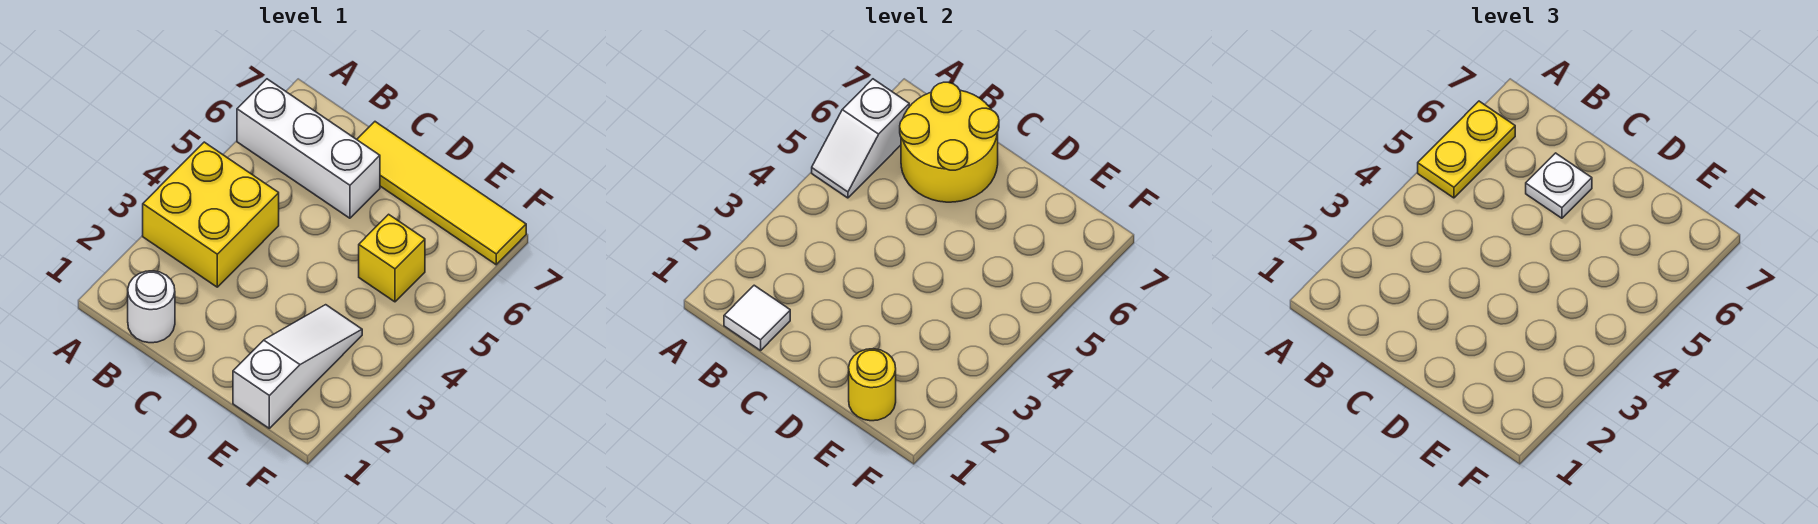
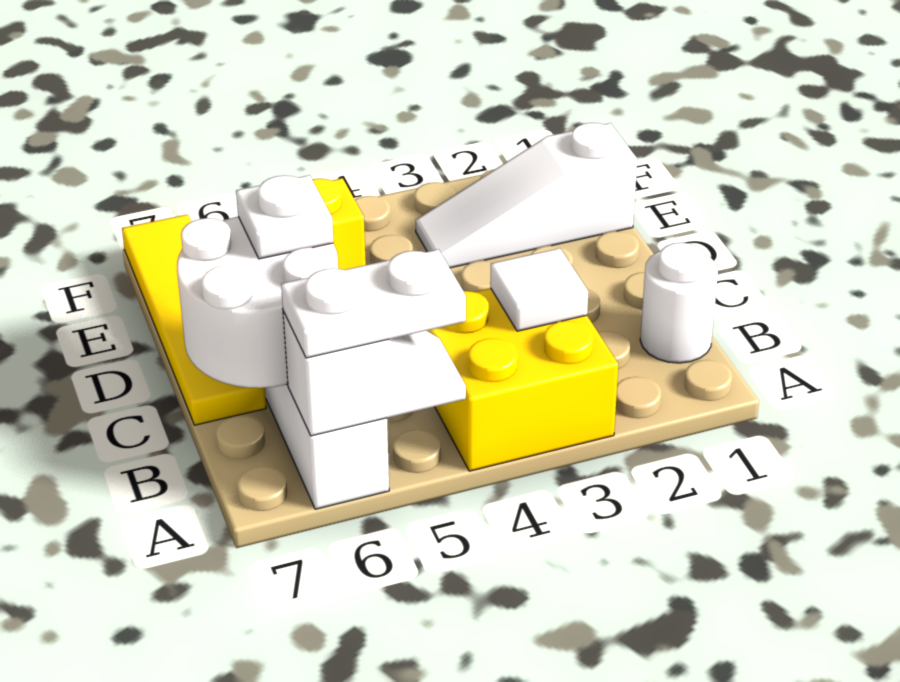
yellow 1x2 plate [1418,101,1515,198] -> white 1x2 plate [281,249,466,358]
white 1x1 tile [724,285,790,351] -> white 1x1 tile moved to [490,248,588,331]
yellow 2x2 round brick [900,82,999,202] -> white 2x2 round brick [177,217,338,388]
yellow 1x1 round brick [849,349,896,421] -> none

